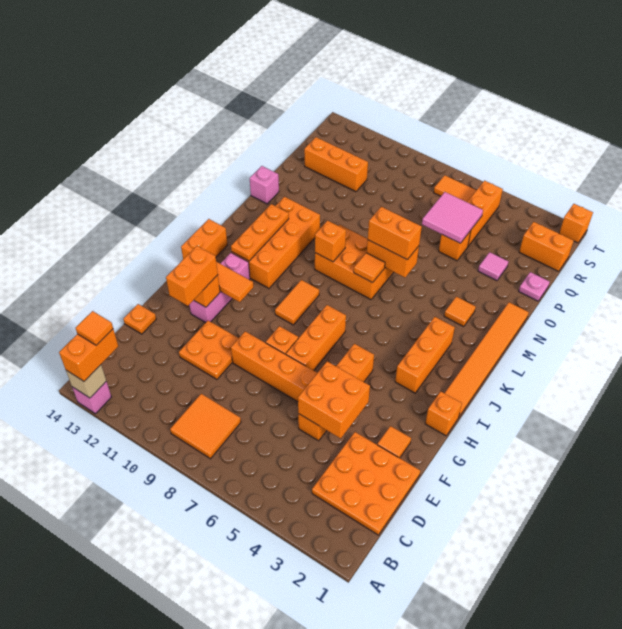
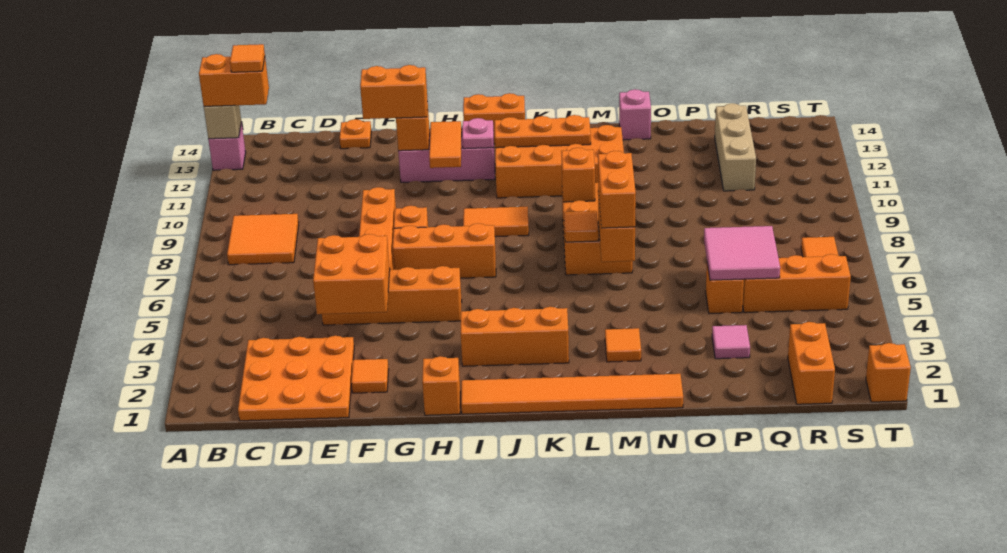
orange 2x2 plate [179,321,239,379] -> none
pink 1x1 plate [519,272,549,301] -> pink 1x1 plate moved to [462,118,494,149]
orange 1x3 brick [304,137,368,192] -> tan 1x3 brick [715,103,756,191]

